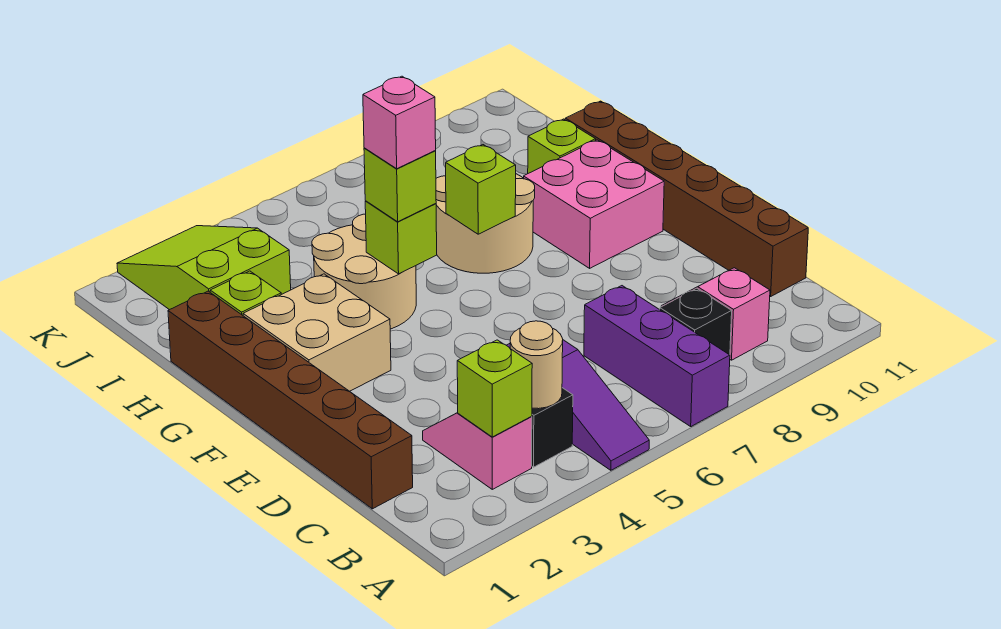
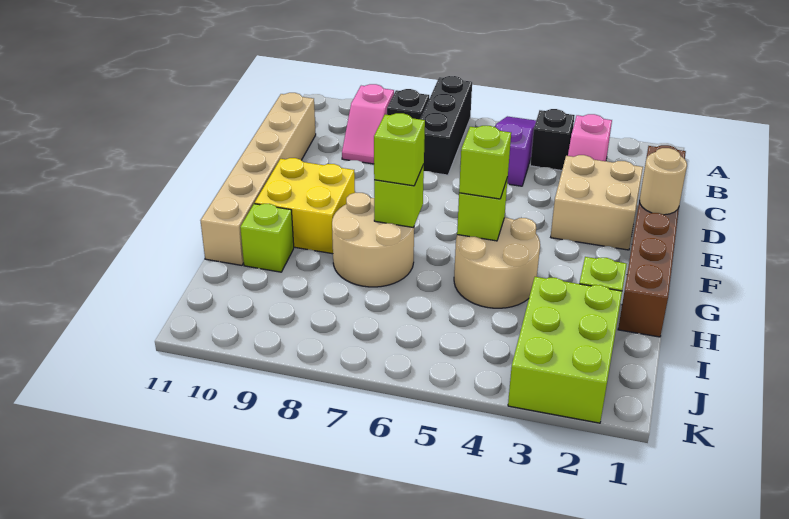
purple 1x3 brick [584,286,730,426] -> black 1x3 brick [420,76,472,175]
lime 1x1 brick [457,340,532,437] -> lime 1x1 brick moved to [374,113,425,186]
tan 1x1 round brick [510,321,563,409] -> tan 1x1 round brick moved to [640,148,687,215]
brown 1x6 brick [565,101,808,296] -> tan 1x6 brick [201,93,316,265]
tan 2x2 brick [243,274,391,391] -> tan 2x2 brick moved to [551,155,643,250]
pink 2x2 brick [524,140,664,268] -> yellow 2x2 brick [255,158,355,254]
pink 1x1 brick [363,76,436,169] -> none
lime 2x3 slope [117,226,291,310] -> lime 2x3 brick [508,277,622,423]

